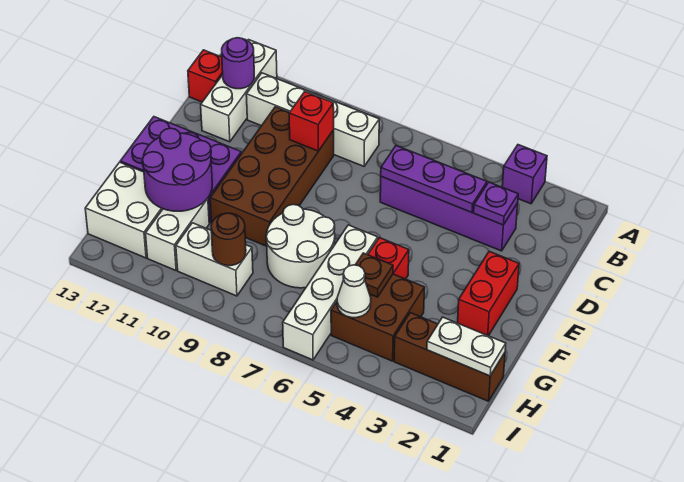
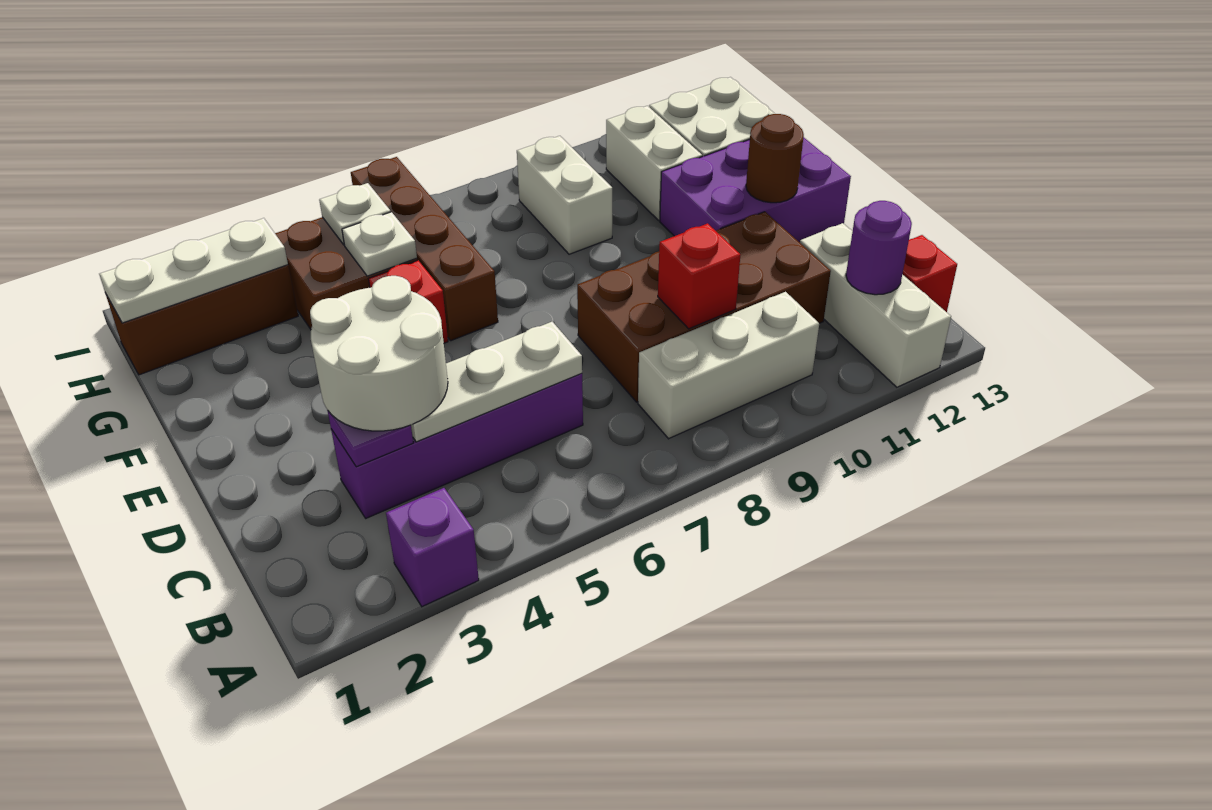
white 1x4 brick [246,73,379,166] -> white 1x3 brick [638,292,819,439]
purple 1x3 plate [381,146,487,212] -> white 1x3 plate [411,322,582,442]
brown 2x4 brick [210,107,334,246] -> brown 2x4 brick turned to [577,212,831,402]
red 1x2 brick [458,251,519,336] -> none
white 1x4 brick [283,225,378,360] -> brown 1x4 brick [351,157,498,341]
white 2x2 round brick [266,205,335,288] -> white 2x2 round brick moved to [310,276,448,431]
purple 2x2 round brick [142,128,212,211] -> none
brown 1x1 plate [356,253,393,297] -> white 1x1 plate [342,212,417,276]
white 1x2 plate [427,317,506,376] -> white 1x3 plate [99,218,288,323]
white 1x1 cone [337,265,371,318] -> white 1x1 plate [319,183,391,245]
white 1x2 brick [176,223,253,296] -> white 1x2 brick turned to [517,136,612,254]
brown 1x1 round brick [211,213,246,266] -> brown 1x1 round brick moved to [746,114,804,203]

